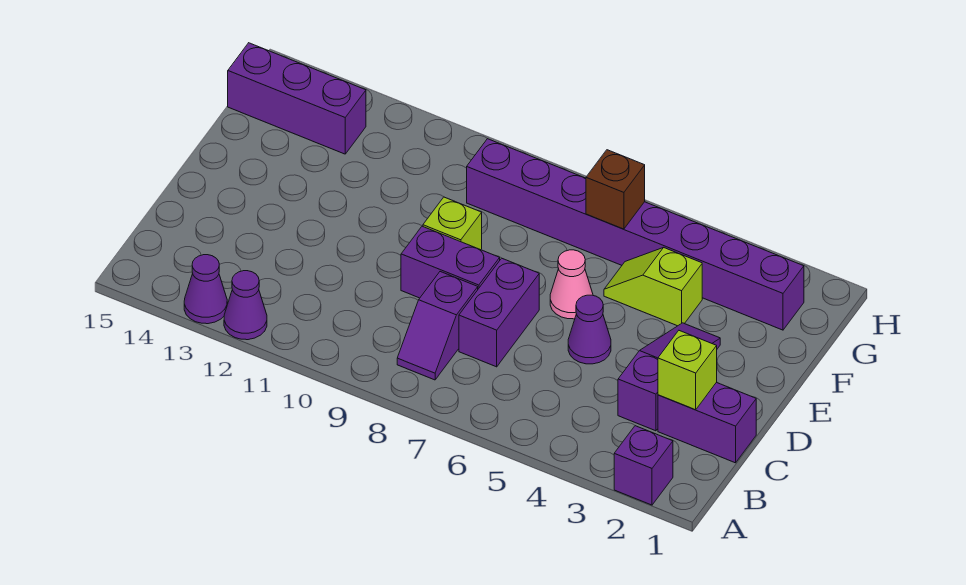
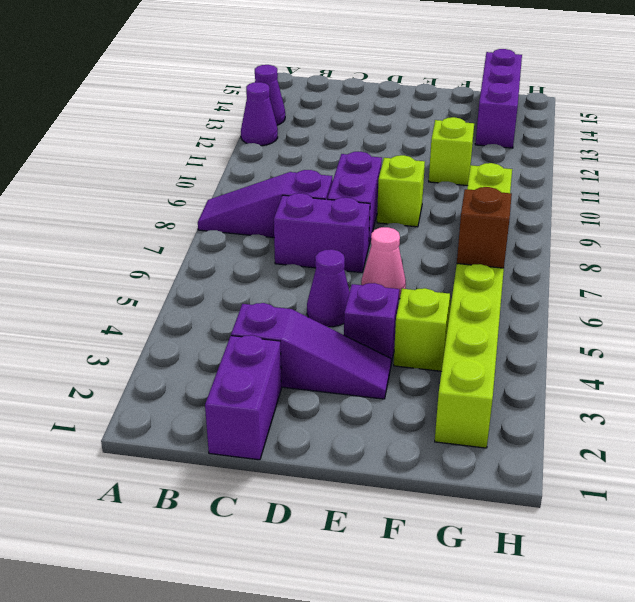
purple 1x1 brick [614,426,673,505] -> purple 1x1 brick moved to [344,283,399,363]
purple 1x2 slope [397,272,478,380] -> purple 1x3 slope [198,170,332,238]
lime 1x1 brick [658,331,717,410] -> lime 1x1 brick moved to [429,117,474,186]
purple 1x8 brick [467,139,804,330] -> lime 1x8 brick [435,163,512,448]

